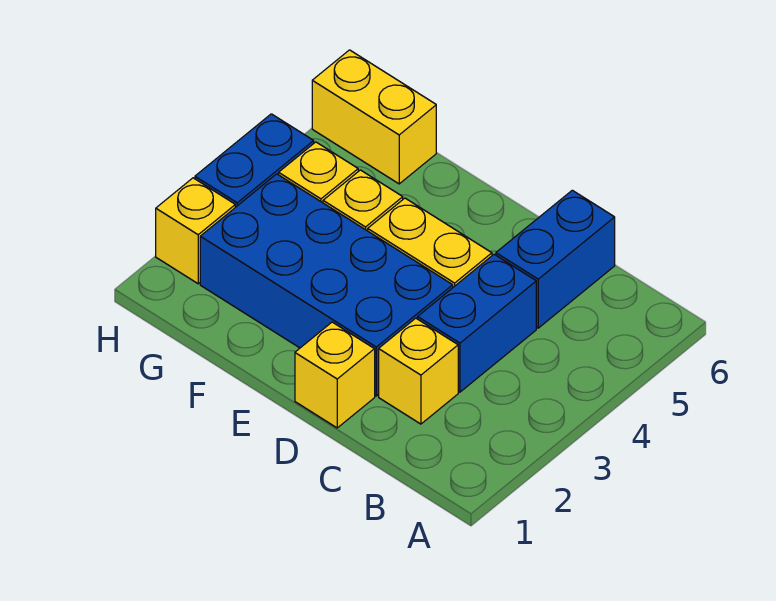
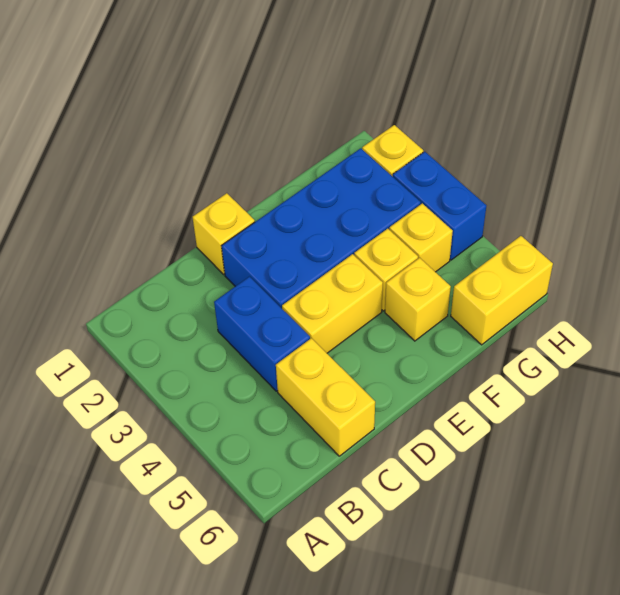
yellow 1x1 brick [379,318,458,424] -> yellow 1x1 brick moved to [385,258,451,341]
blue 1x2 brick [496,190,615,328] -> yellow 1x2 brick [276,338,375,456]

